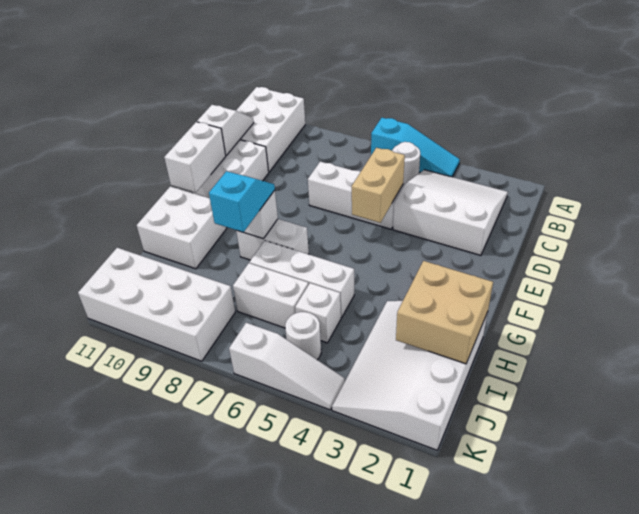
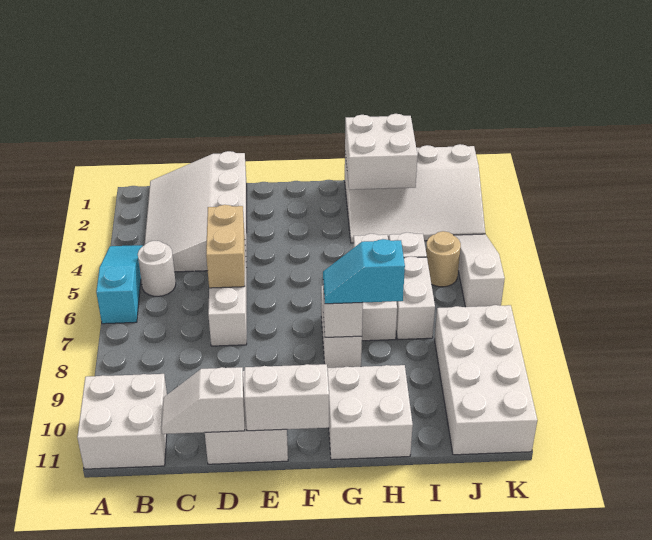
white 2x3 brick [236,87,305,172] -> white 2x2 brick [77,374,167,469]
white 3x3 slope [393,170,508,255] -> white 3x4 slope [144,151,247,272]
tan 1x2 brick [352,148,405,223] -> tan 1x2 brick turned to [206,205,245,288]
tan 2x2 brick [396,261,493,364] -> white 2x2 brick [345,114,418,190]
white 1x1 round brick [285,312,321,360] -> tan 1x1 round brick [426,231,461,287]

